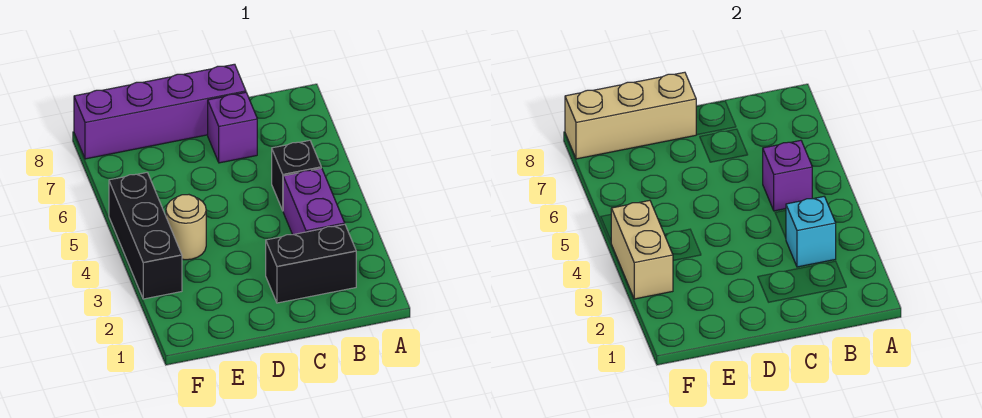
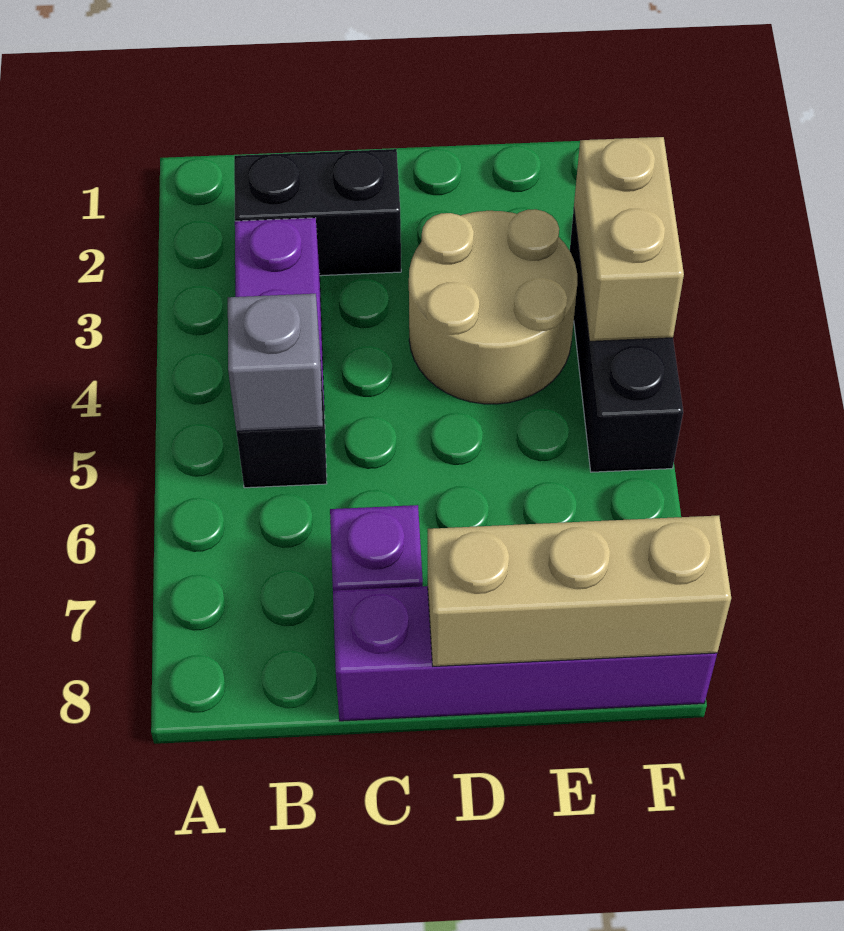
cyan 1x1 brick [786,197,836,267] -> none
purple 1x1 brick [763,140,812,211] -> grey 1x1 brick [228,294,323,431]
tan 1x1 round brick [166,195,206,260] -> tan 2x2 round brick [409,209,577,404]

